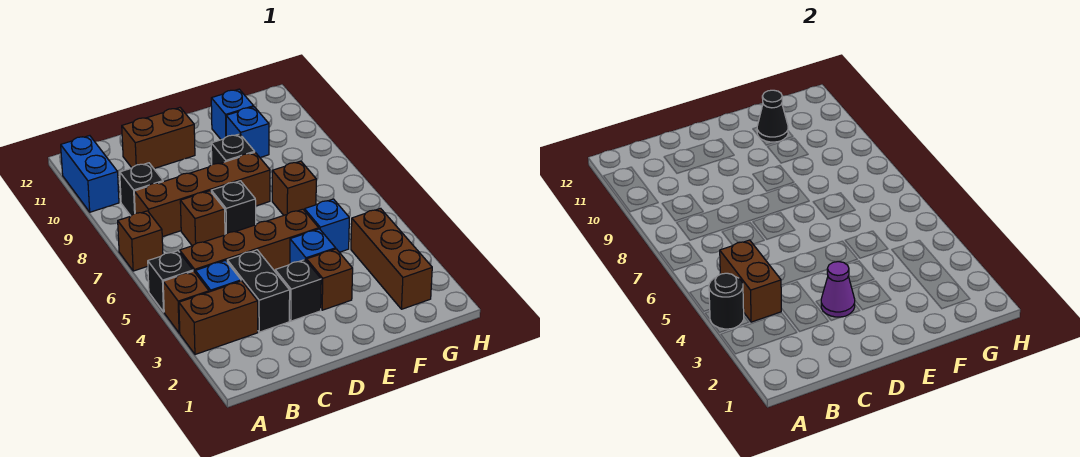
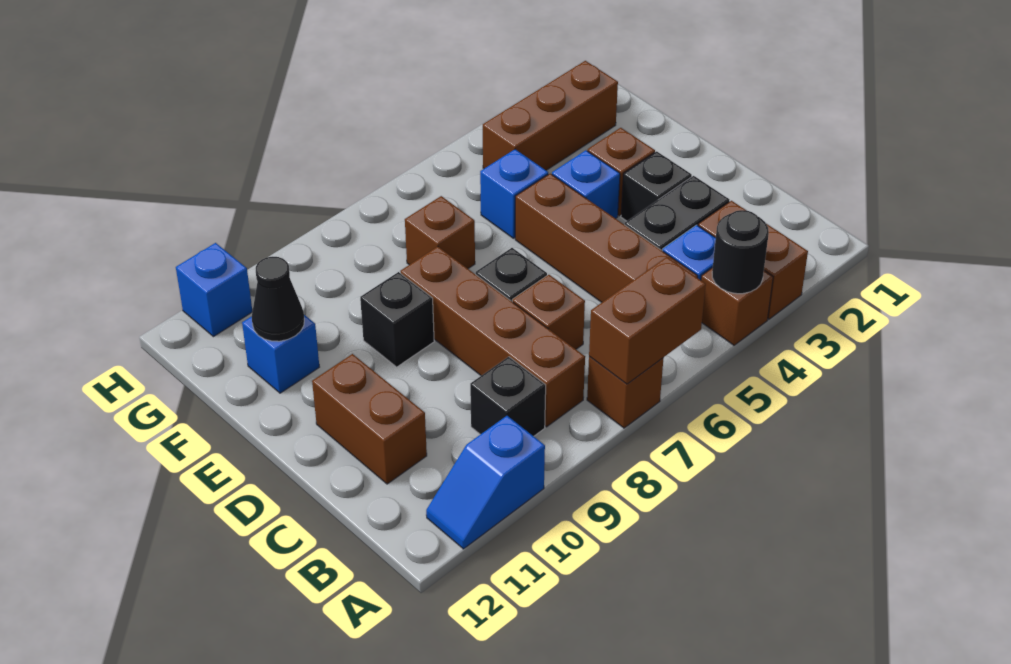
black 1x1 brick [148,251,193,312] -> none
blue 1x2 brick [61,136,119,212] -> blue 1x2 slope [426,416,545,549]
brown 1x2 brick [720,240,781,322] -> brown 1x2 brick moved to [589,257,706,384]
purple 1x1 cone [821,262,855,317] -> none
blue 1x1 brick [226,107,269,157] -> blue 1x1 brick moved to [176,243,252,337]

